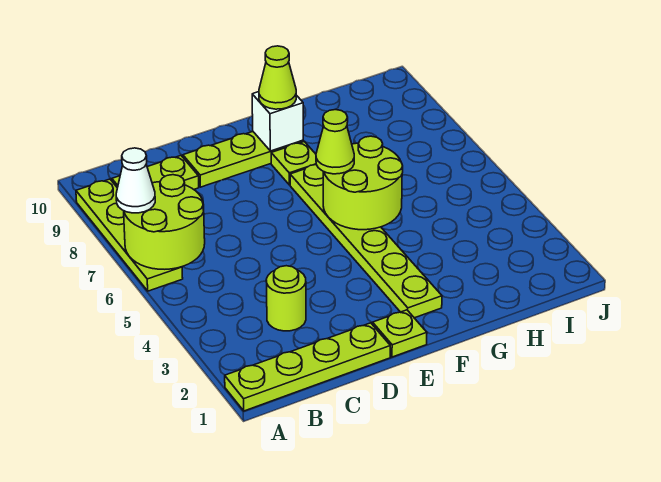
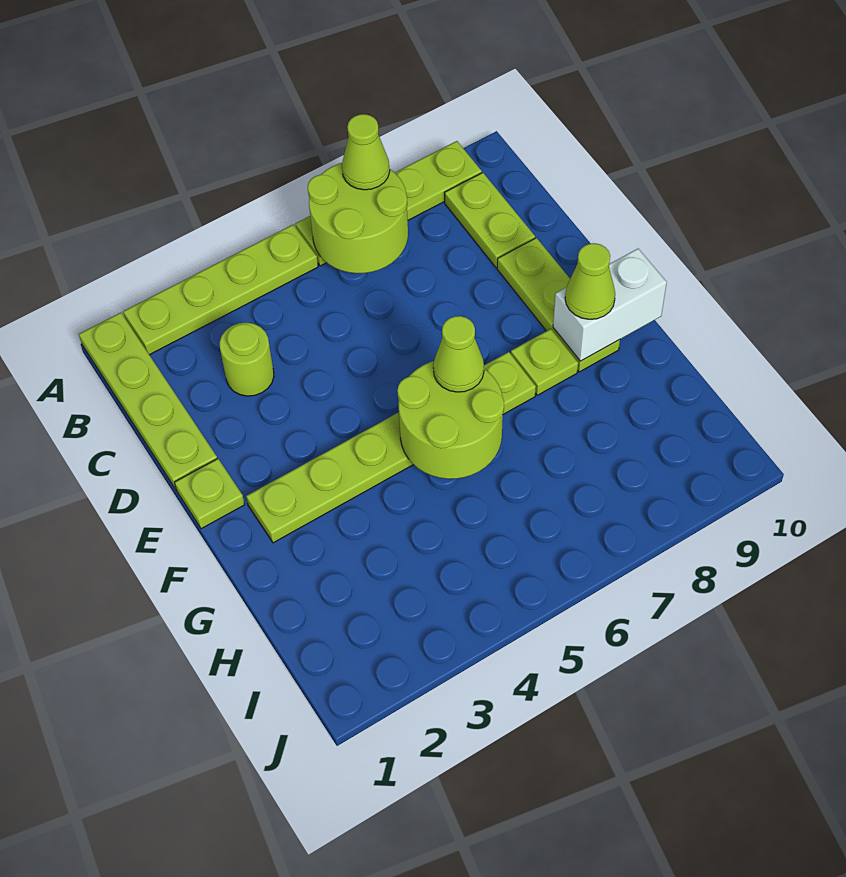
none -> lime 1x4 plate [123,225,318,355]
white 1x1 cone [116,148,155,213] -> lime 1x1 cone [342,114,390,190]
white 1x1 brick [252,92,303,151] -> white 1x2 brick [553,249,667,361]

